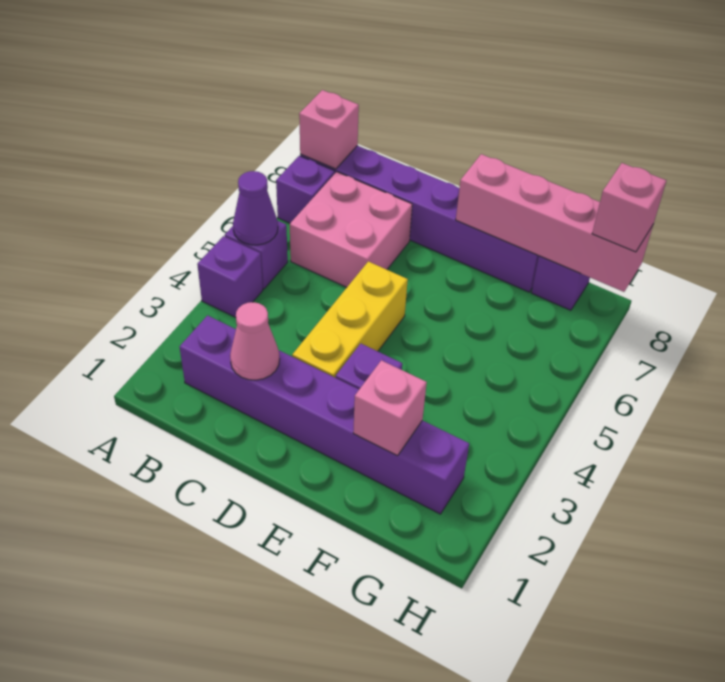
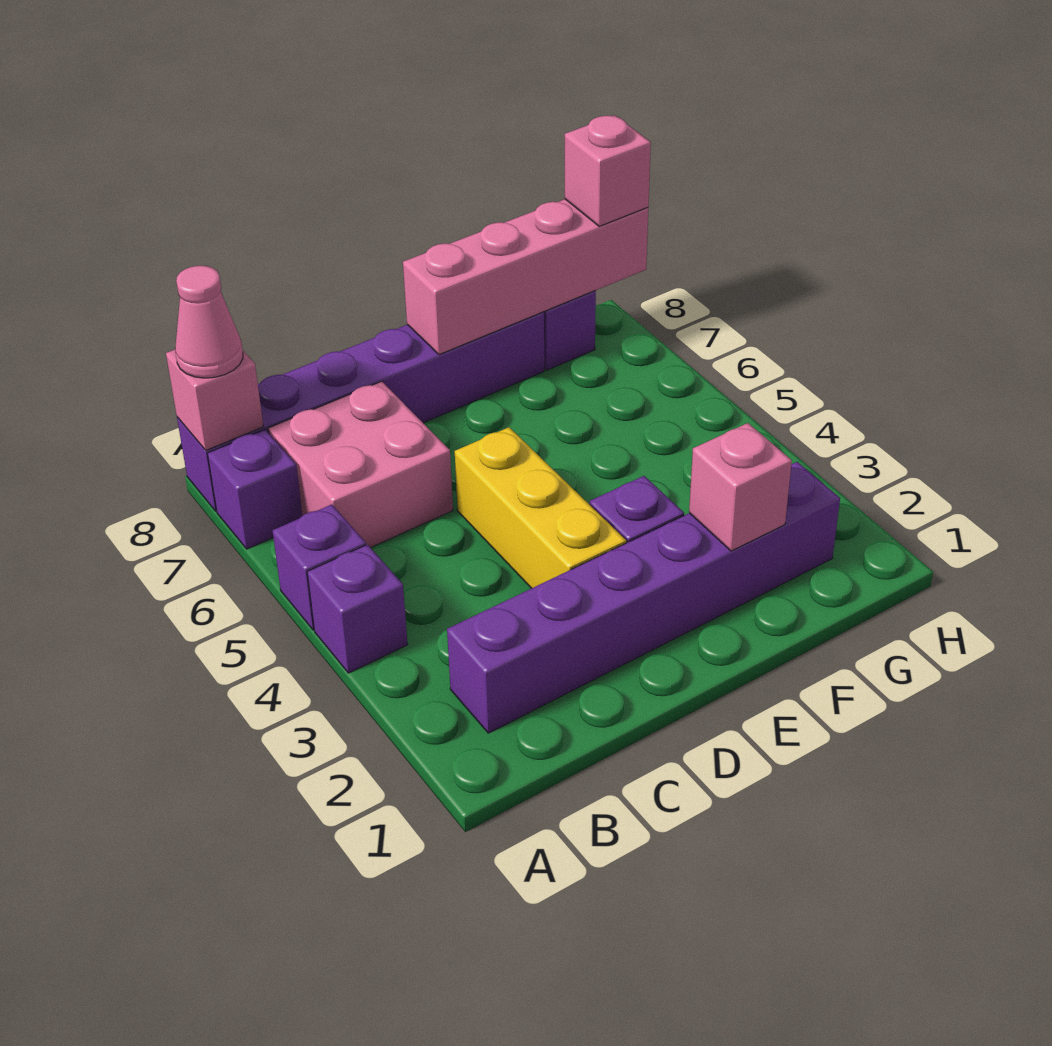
purple 1x1 cone [233,171,278,245] -> none
pink 1x1 cone [230,302,280,380] -> pink 1x1 cone moved to [175,266,243,378]

